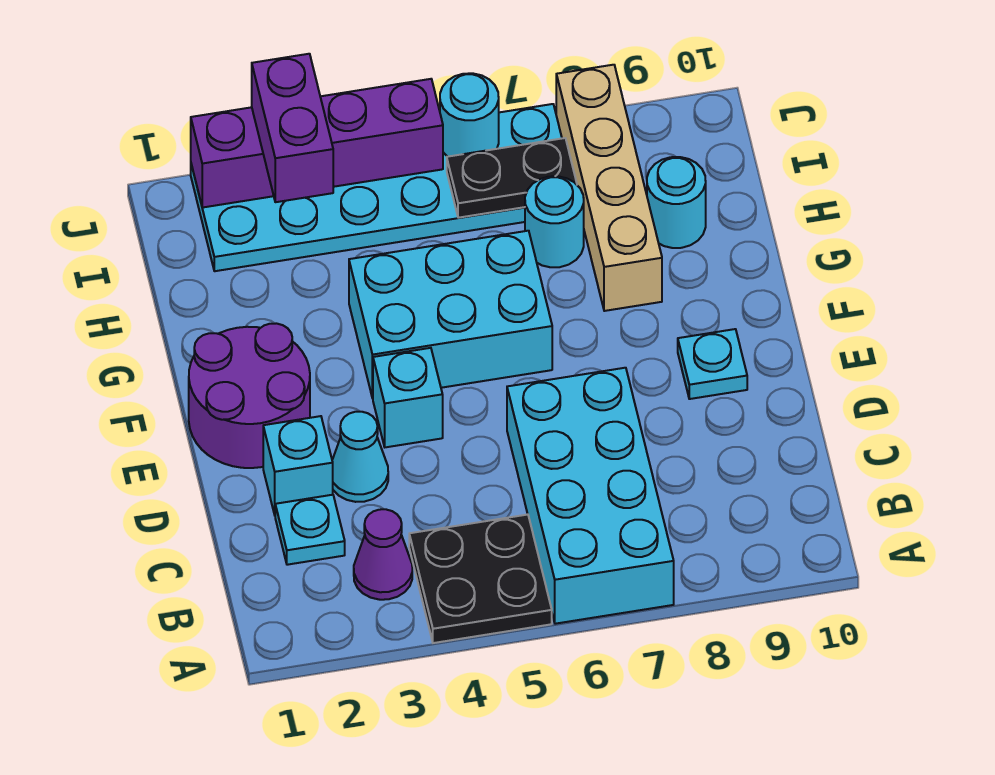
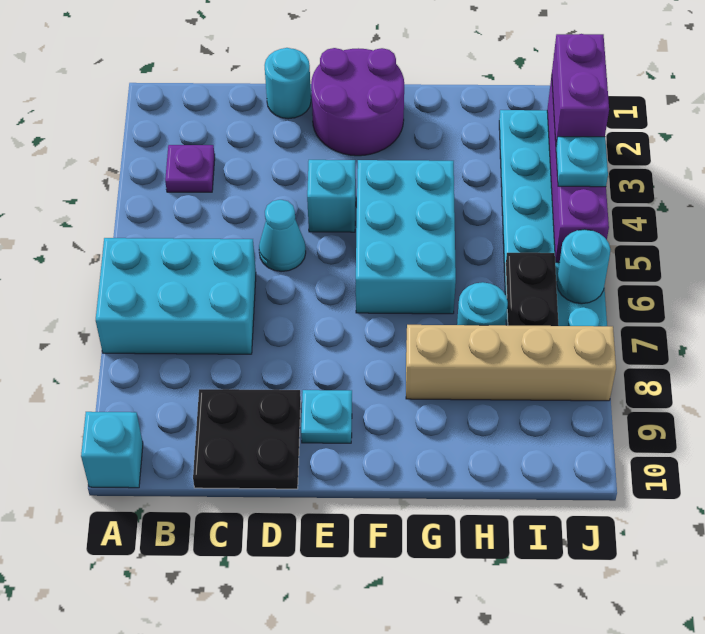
black 2x2 plate [409,515,552,643] -> black 2x2 plate moved to [193,389,301,489]
cyan 2x4 brick [507,368,674,624] -> cyan 2x3 brick [96,238,256,354]
purple 1x1 cone [354,509,412,600] -> purple 1x1 plate [165,145,215,192]
cyan 1x1 plate [275,495,345,565] -> cyan 1x1 plate moved to [556,137,608,187]
cyan 1x1 brick [263,416,333,515] -> cyan 1x1 brick moved to [81,412,143,488]
cyan 1x1 cone [332,412,388,502] -> cyan 1x1 cone moved to [259,200,306,271]
cyan 1x1 round brick [647,157,706,248] -> cyan 1x1 round brick moved to [265,48,311,119]
purple 1x2 brick [252,54,333,202] -> purple 1x2 brick turned to [552,34,609,145]

